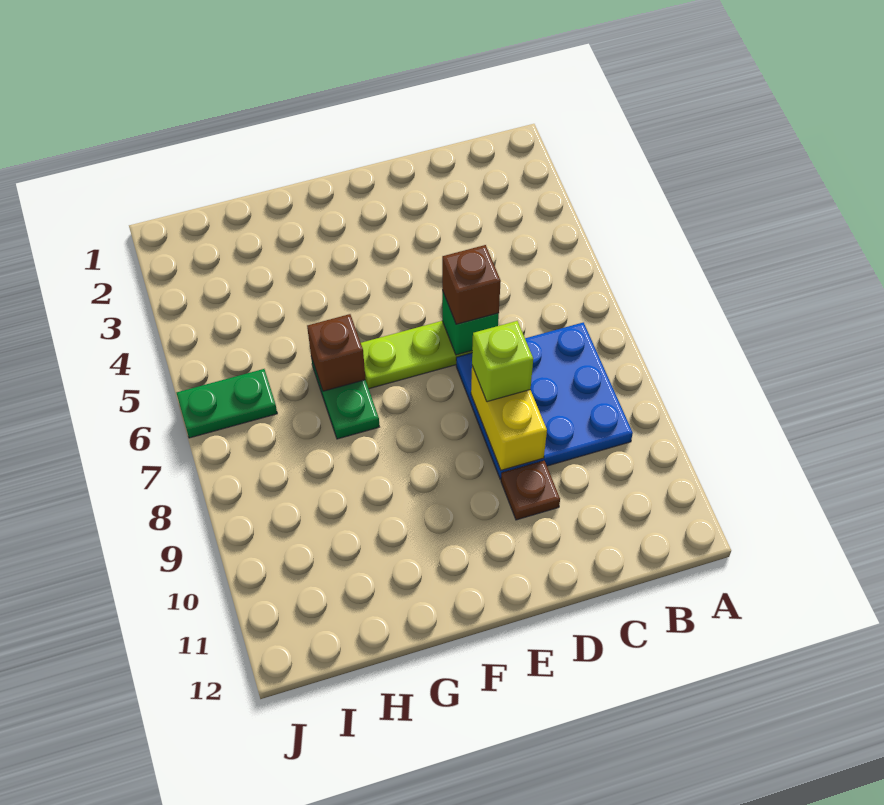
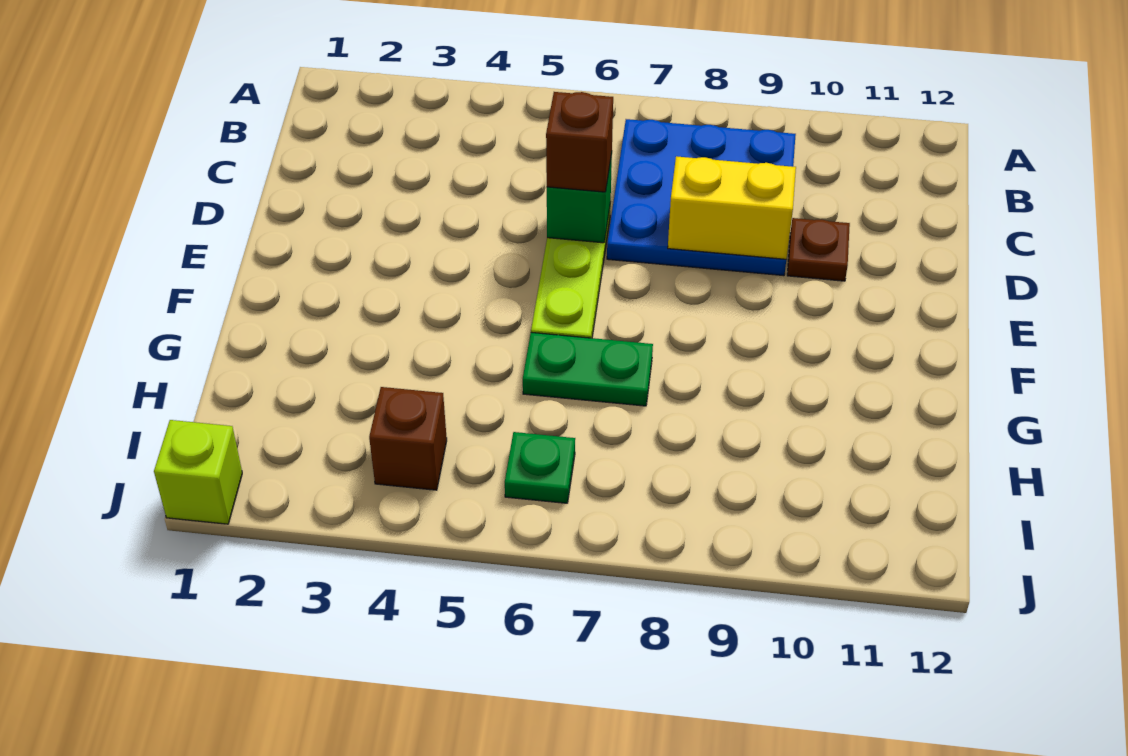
lime 1x1 brick [472,321,533,402] -> lime 1x1 brick moved to [154,420,242,524]
brown 1x1 brick [307,314,365,391] -> brown 1x1 brick moved to [369,387,447,490]
green 1x2 plate [177,369,277,438] -> green 1x1 plate [505,432,575,503]

